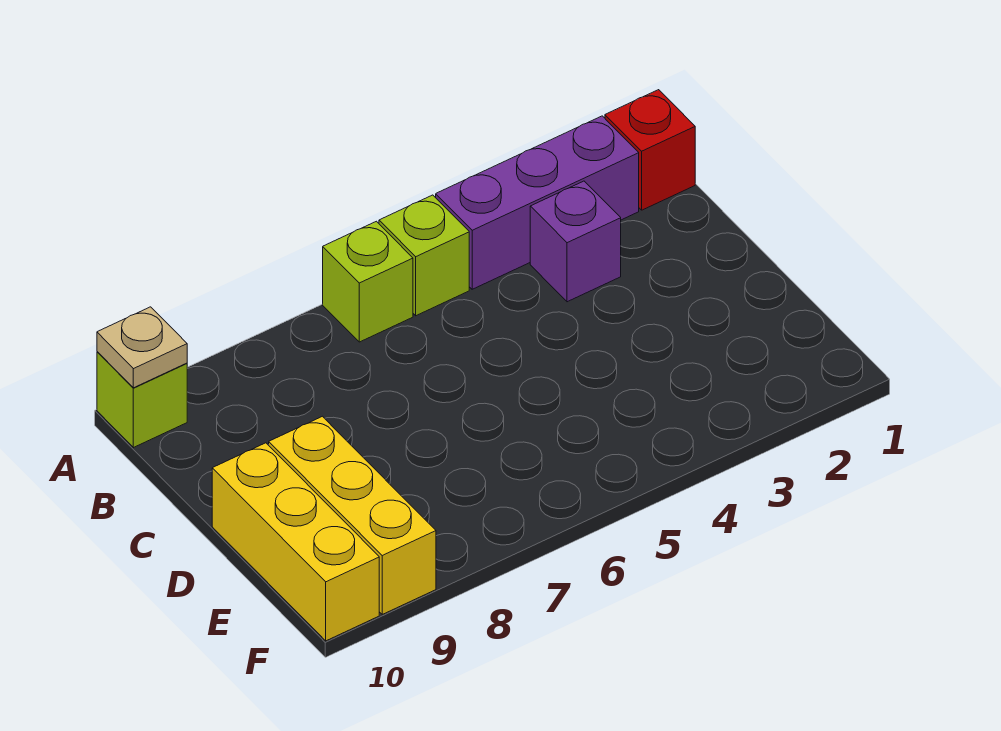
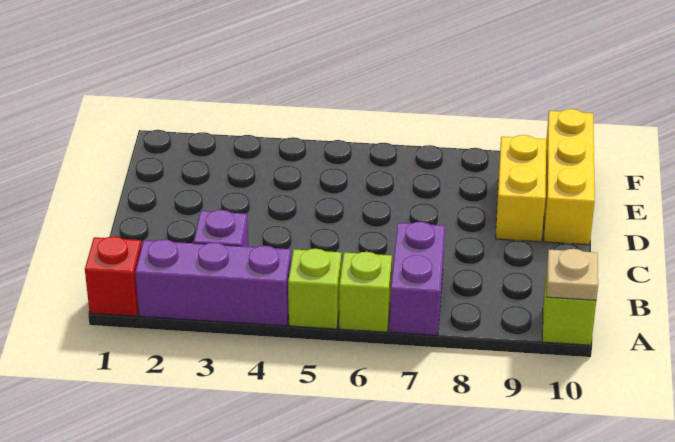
none -> purple 1x2 brick [390,222,445,335]
yellow 1x3 brick [269,416,436,614] -> yellow 1x2 brick [496,135,546,242]

